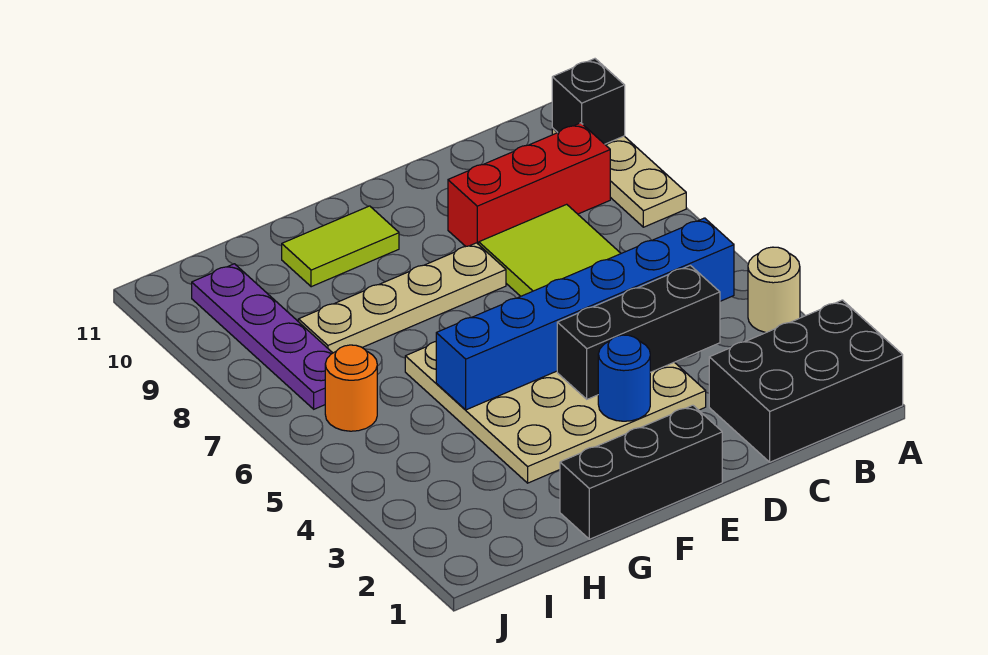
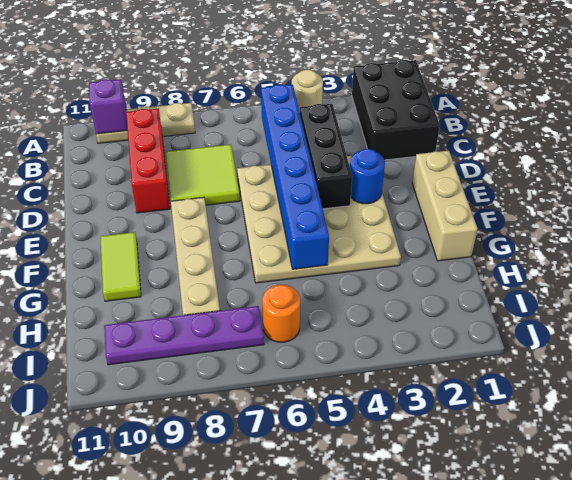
black 1x1 brick [552,59,625,144] -> purple 1x1 brick [89,79,128,134]
black 1x3 brick [560,405,722,539] -> tan 1x3 brick [412,151,478,261]

